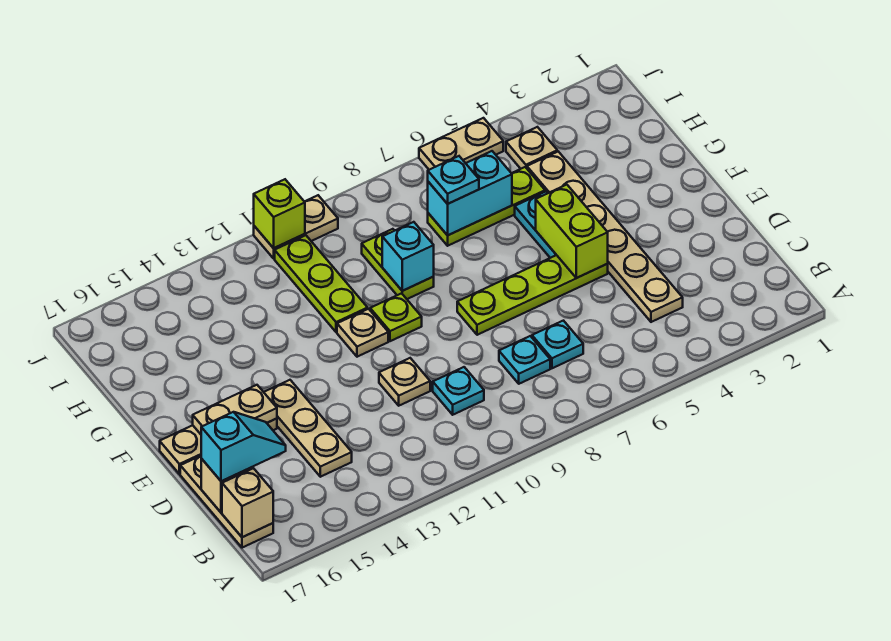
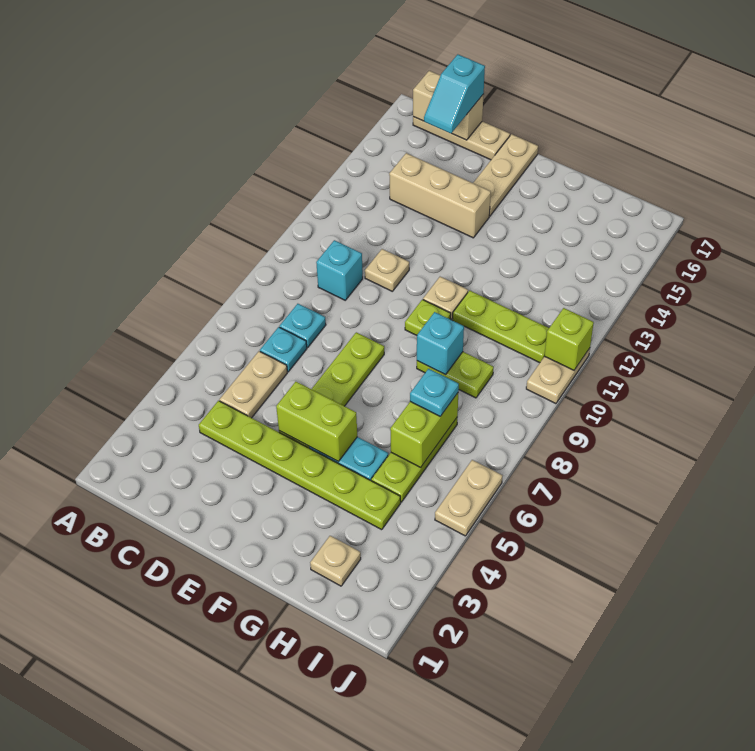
tan 1x6 plate [527,152,683,322] -> lime 1x6 plate [199,401,401,530]
cyan 1x1 plate [433,367,484,415] -> cyan 1x1 brick [316,240,363,300]
tan 1x3 plate [264,380,352,477] -> tan 1x3 brick [389,153,491,238]
tan 1x2 plate [193,385,277,434] -> tan 1x2 plate moved to [219,351,287,418]
cyan 1x2 brick [428,151,512,235] -> lime 1x2 brick [390,393,458,467]
tan 1x1 plate [506,127,557,169] -> tan 1x1 plate moved to [310,536,361,586]

